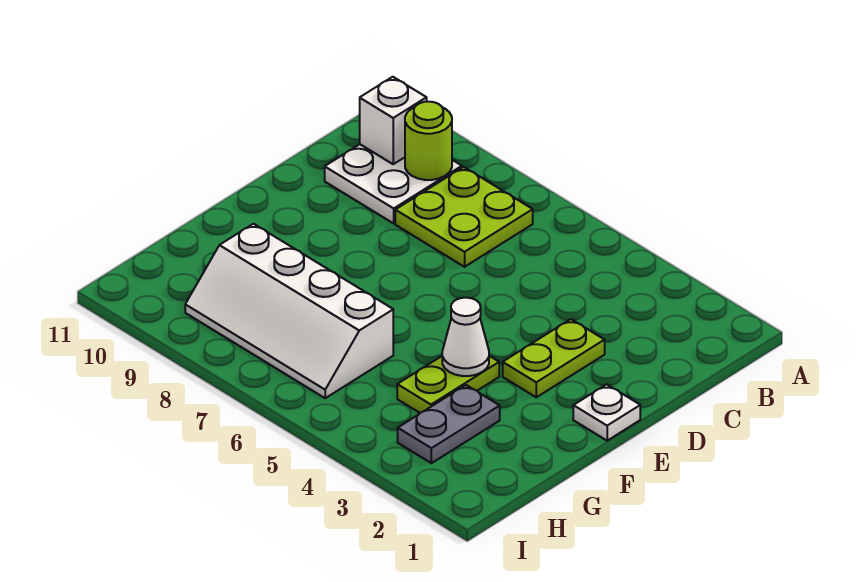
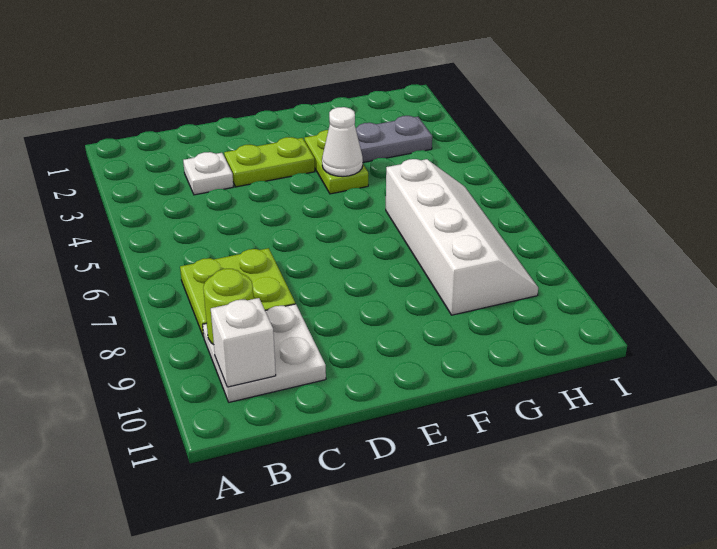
white 1x1 plate [573,384,640,441] -> white 1x1 plate moved to [183,152,233,195]
lime 1x2 plate [397,356,499,413] -> lime 1x2 plate turned to [304,130,368,194]

